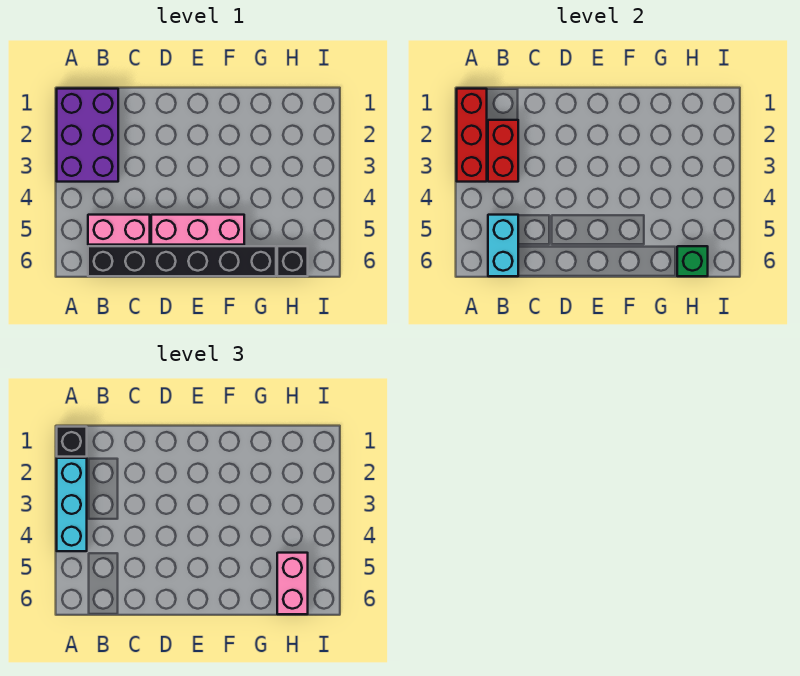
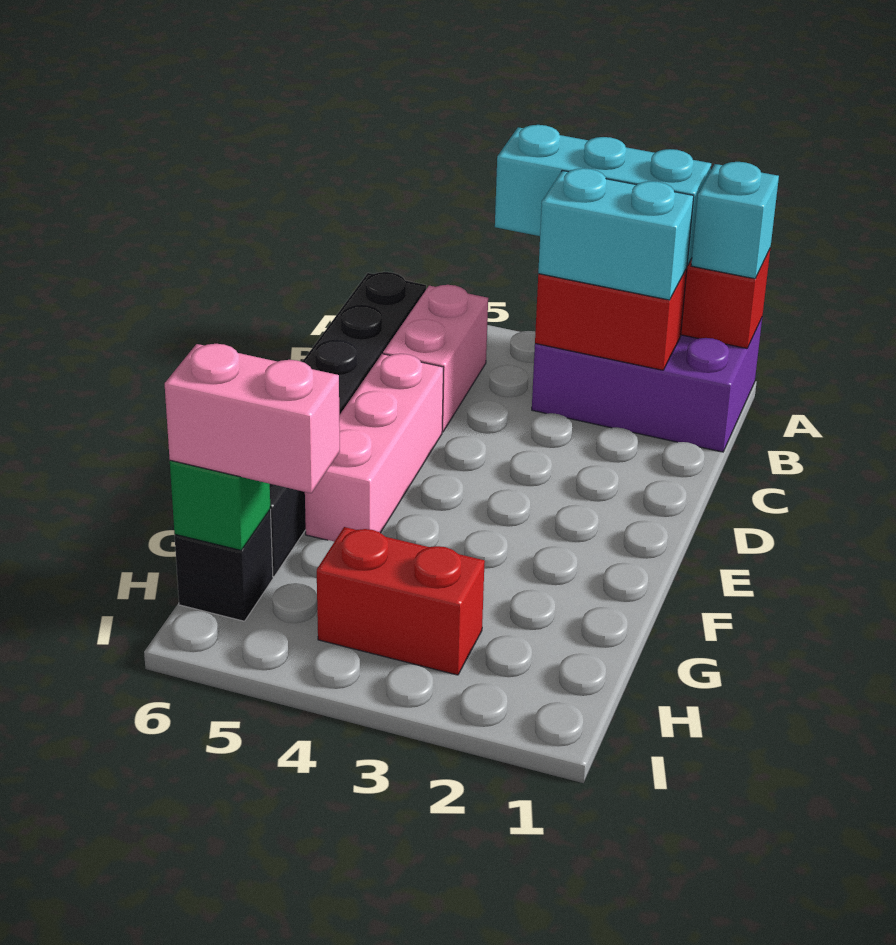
black 1x1 brick [57,427,87,457] -> cyan 1x1 brick [691,162,779,279]
cyan 1x2 brick [488,215,518,276] -> cyan 1x2 brick moved to [538,168,694,300]
none -> red 1x2 brick [317,527,485,675]

